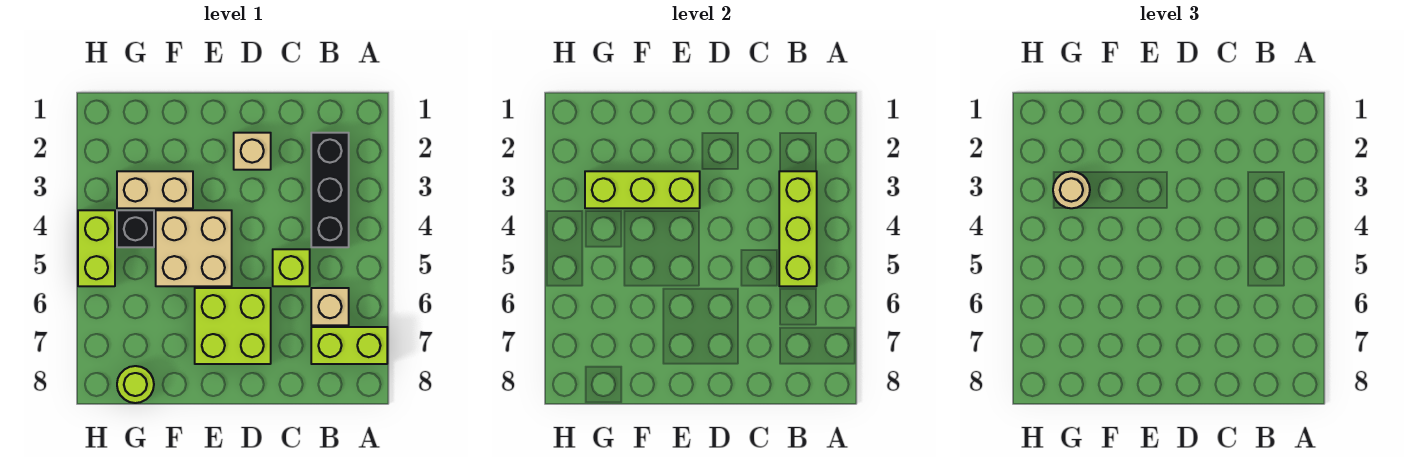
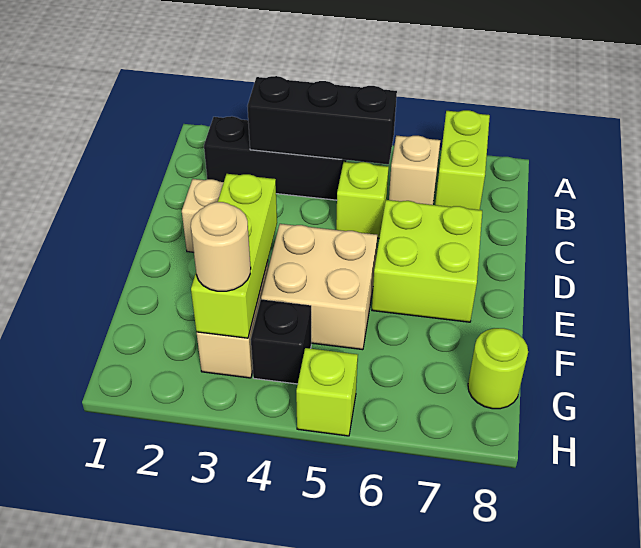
lime 1x3 brick [779,171,817,286] -> black 1x3 brick [247,76,397,164]
lime 1x2 brick [78,210,115,286] -> lime 1x1 brick [296,348,358,436]

